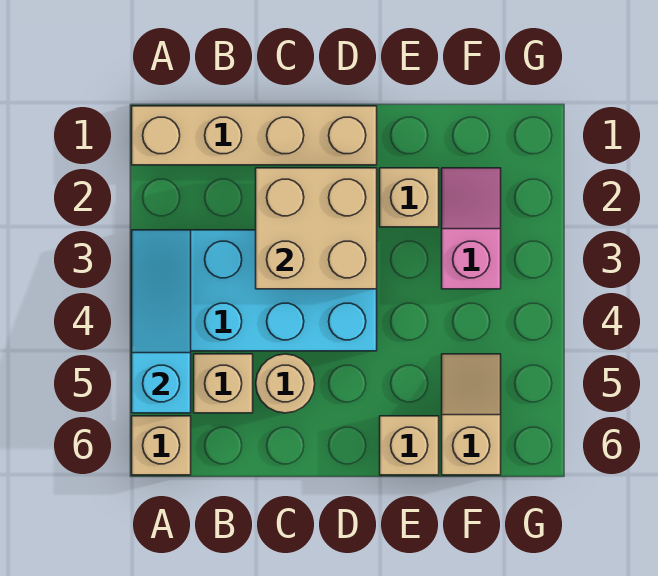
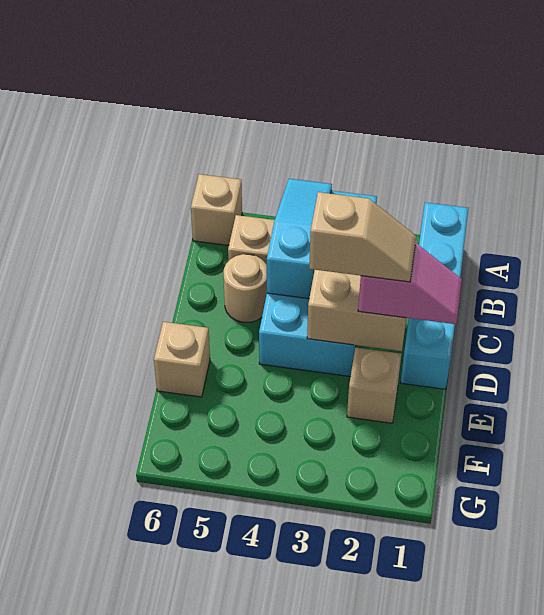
tan 1x4 brick [132,106,377,165] -> cyan 1x4 brick [401,202,468,389]
cyan 1x3 slope [132,230,191,413] -> cyan 1x3 slope turned to [267,179,332,299]
pink 1x2 slope [442,168,501,289] -> pink 1x2 slope moved to [358,243,462,324]
tan 1x2 slope [442,354,501,475] -> tan 1x2 slope moved to [309,192,416,282]

